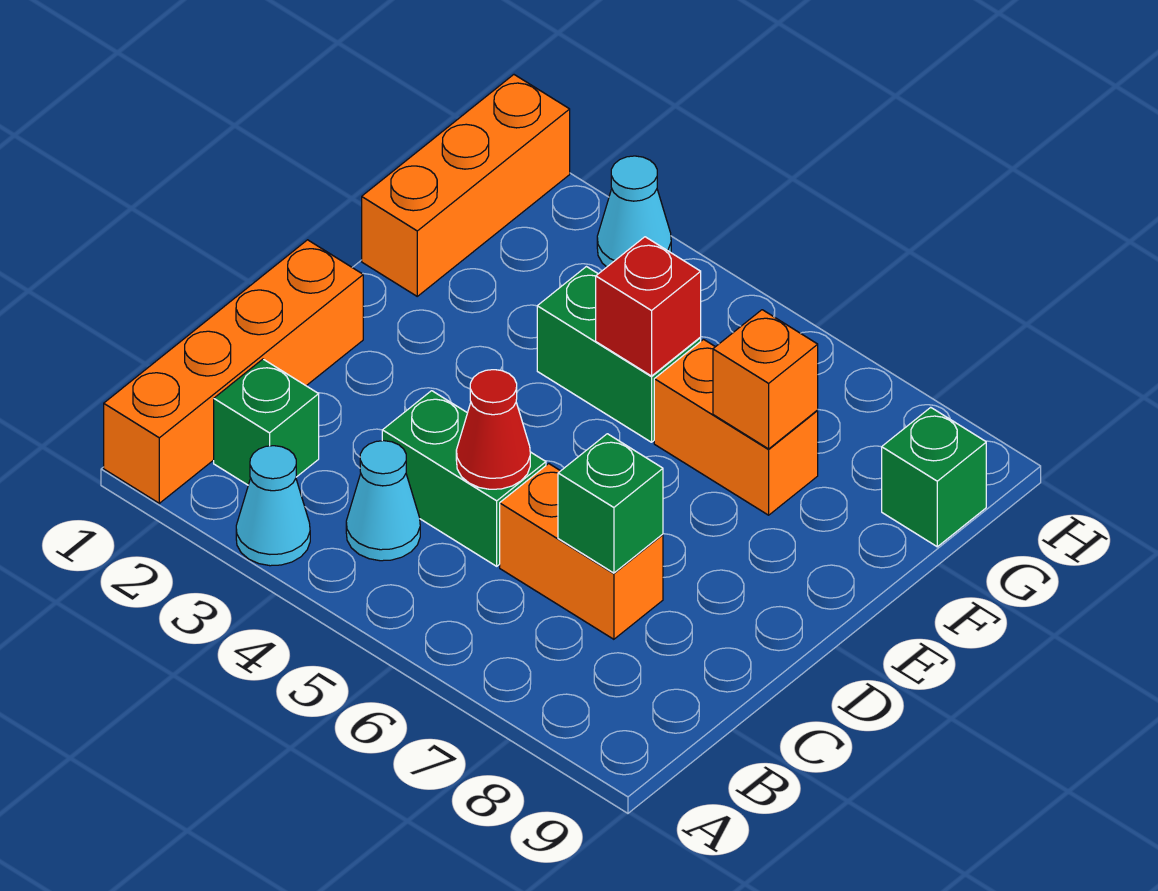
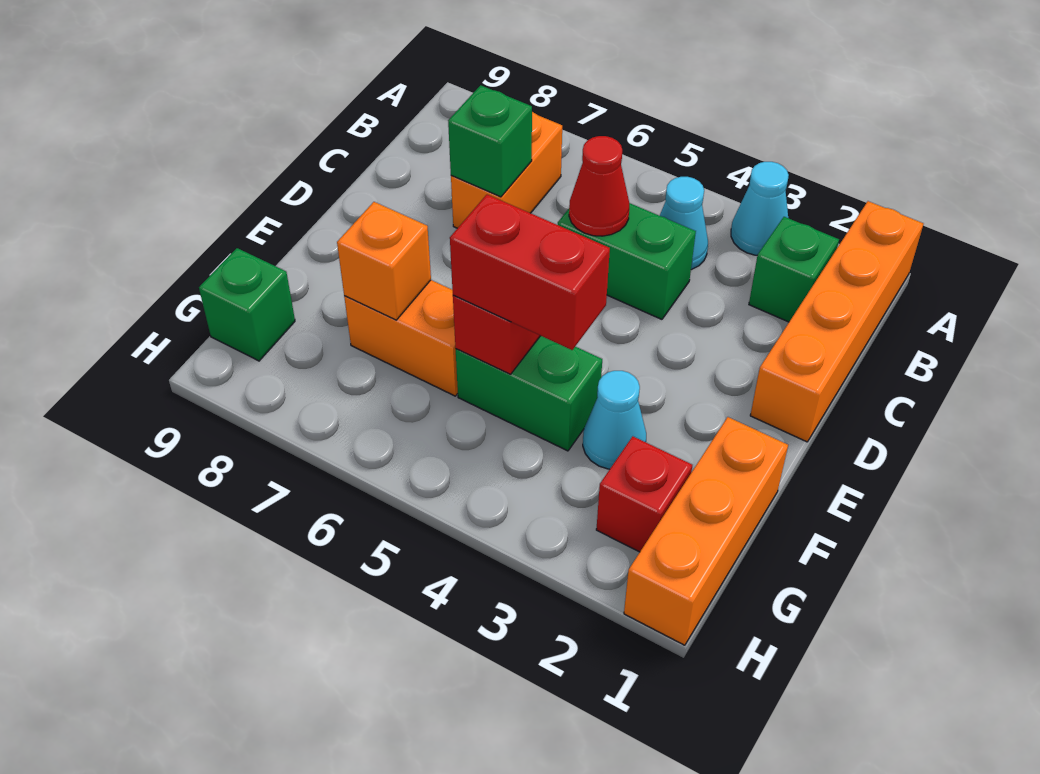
orange 1x2 brick [500,464,663,639] -> orange 1x2 brick turned to [451,112,562,228]
none -> red 1x2 brick [450,195,610,350]
none -> red 1x1 brick [596,436,692,552]
cyan 1x1 cone [597,156,671,267] -> cyan 1x1 cone moved to [583,371,646,469]

